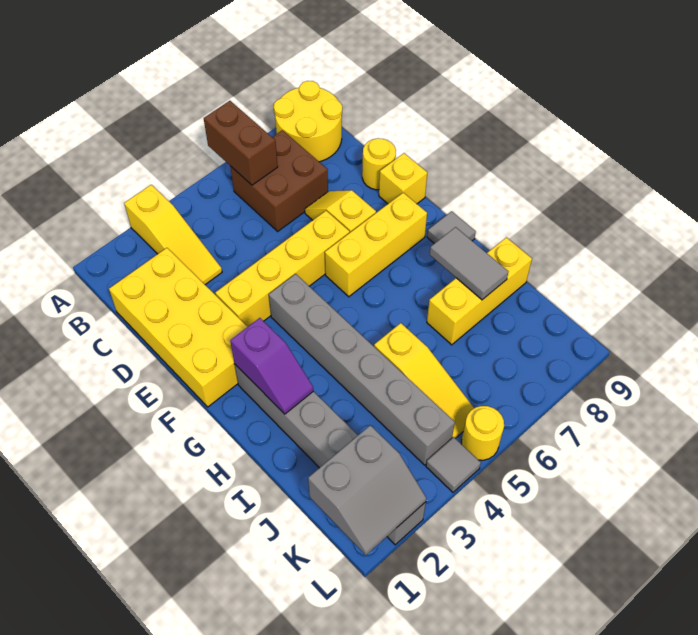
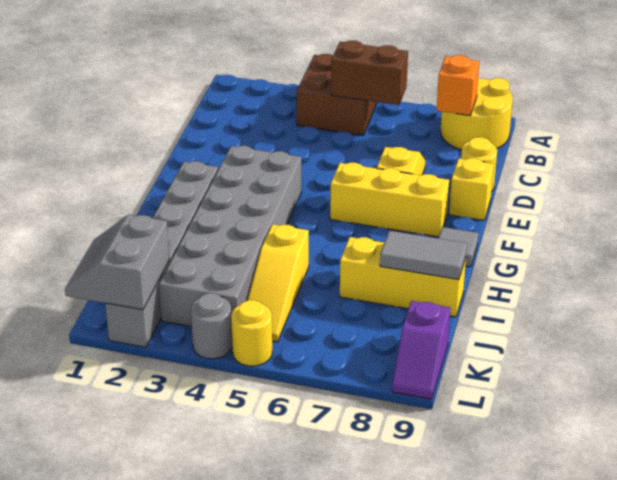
yellow 1x3 slope [124,185,222,285] -> none
brown 1x2 brick [204,101,278,185] -> brown 1x2 brick turned to [331,41,408,105]
brown 2x2 brick [230,130,328,231] -> brown 2x2 brick moved to [297,54,377,135]
none -> orange 1x1 brick [437,55,479,116]
yellow 2x4 brick [109,248,248,407] -> none
yellow 1x4 brick [215,211,350,326] -> none
grey 1x6 brick [269,274,455,465] -> grey 2x6 brick [159,146,301,327]
purple 1x2 slope [230,318,313,414] -> purple 1x2 slope moved to [392,301,451,399]
grey 1x2 tile [430,227,508,300] -> grey 1x2 tile turned to [380,231,467,279]
grey 2x2 slope [308,425,426,555] -> grey 2x2 slope turned to [65,215,170,310]
grey 1x1 tile [426,437,481,492] -> grey 1x1 round brick [191,293,232,359]

